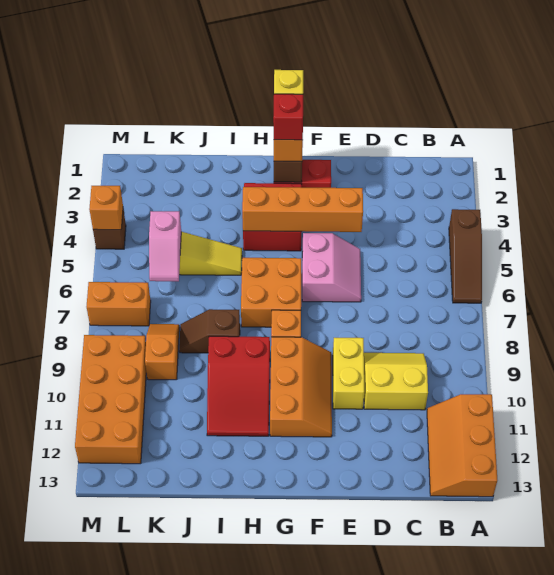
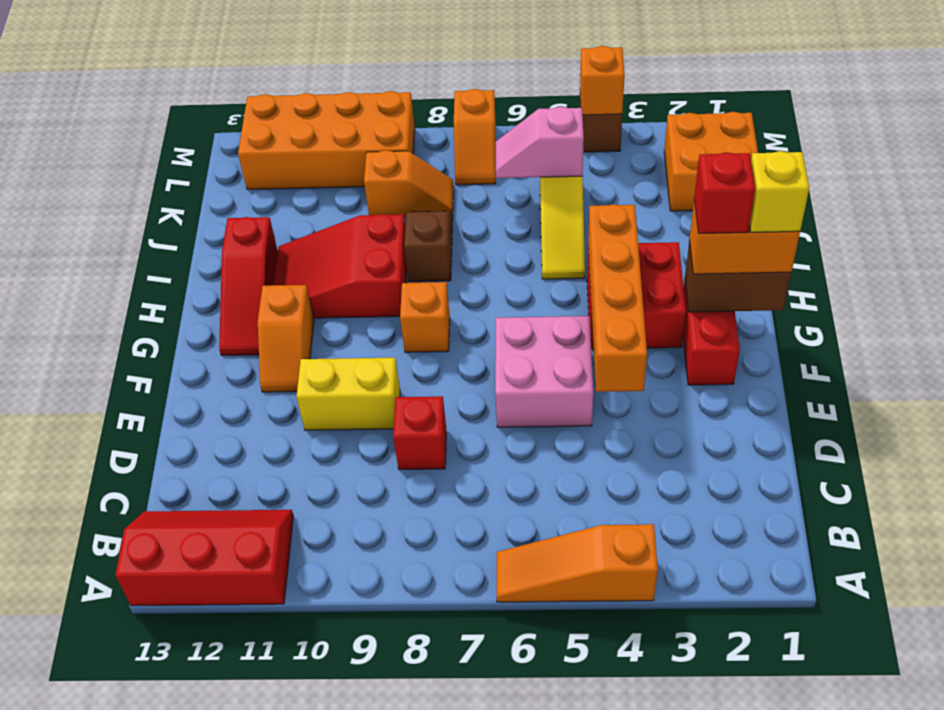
brown 1x3 slope [449,209,482,303] -> orange 1x3 slope [497,524,658,602]
orange 2x3 slope [427,394,497,497] -> red 2x3 slope [115,510,293,606]
yellow 2x2 slope [364,353,428,410] -> none
none -> red 1x1 brick [393,396,446,470]
pink 2x2 slope [302,233,361,302] -> pink 2x2 brick [495,316,593,427]
orange 2x3 slope [270,337,332,437] -> orange 1x2 slope [258,285,314,392]
orange 2x2 brick [241,258,301,327] -> orange 2x2 brick moved to [664,112,758,211]
none -> red 1x3 slope [219,217,278,355]
orange 1x2 brick [86,282,151,326] -> orange 1x2 slope [454,89,496,185]

